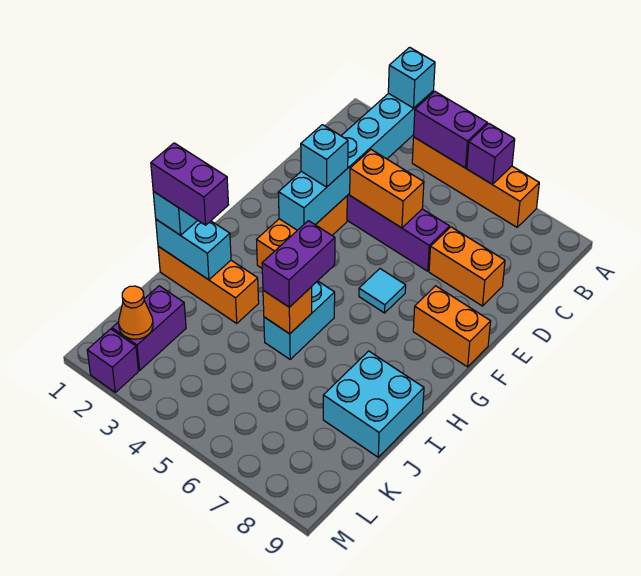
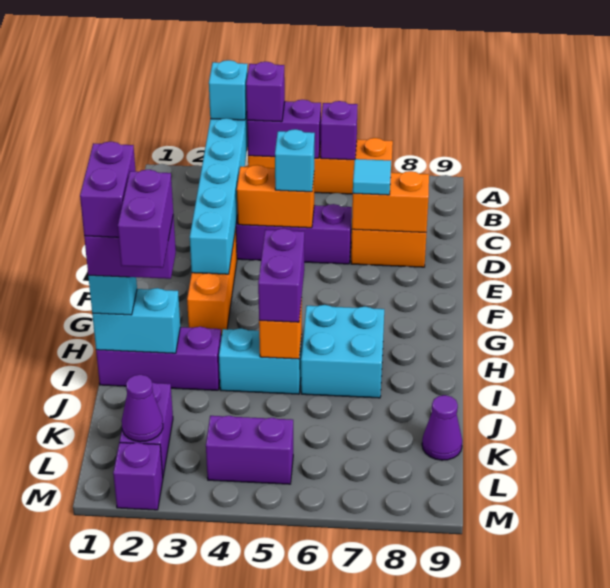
none -> purple 1x1 brick [246,62,285,122]
cyan 1x1 brick [301,125,348,187] -> cyan 1x1 brick moved to [275,129,315,192]
cyan 1x1 tile [359,269,406,313] -> cyan 1x1 tile moved to [353,159,391,195]
orange 1x2 brick [413,286,491,367] -> orange 1x2 brick moved to [352,171,429,232]
none -> purple 1x2 brick [80,142,136,237]
cyan 1x2 brick [264,281,335,359] -> cyan 1x2 brick turned to [219,328,302,394]
orange 1x3 brick [158,246,259,323] -> purple 1x3 brick [96,327,221,390]
none -> purple 1x2 brick [118,170,173,268]
cyan 2x2 brick [323,351,424,457] -> cyan 2x2 brick moved to [301,305,384,398]
none -> purple 1x1 cone [422,395,462,460]
orange 1x1 cone [119,286,153,339] -> purple 1x1 cone [122,375,163,442]
none -> purple 1x2 brick [206,416,293,484]

